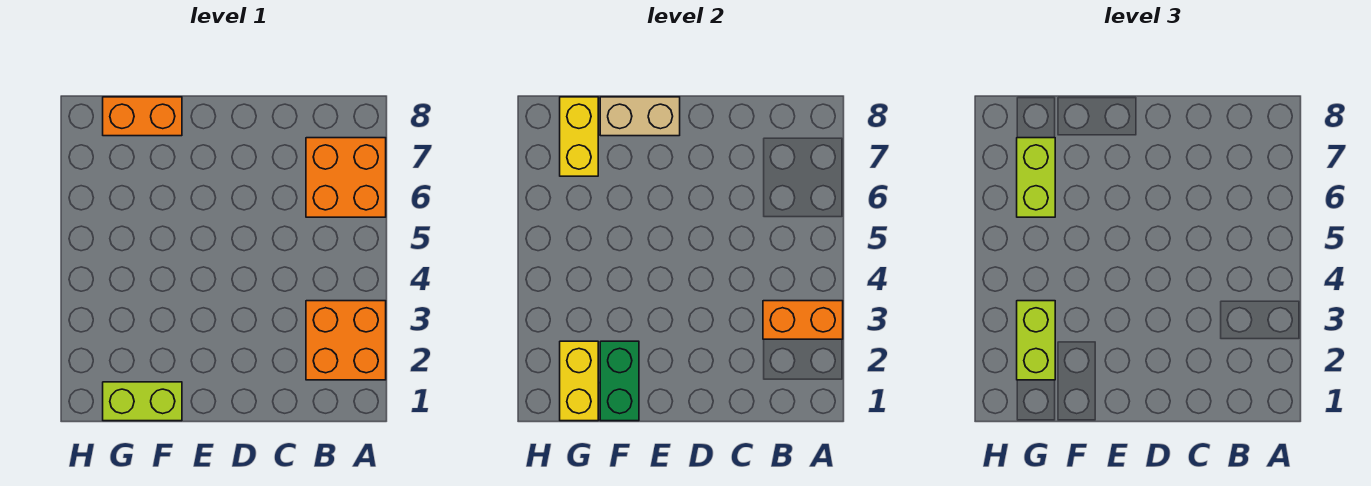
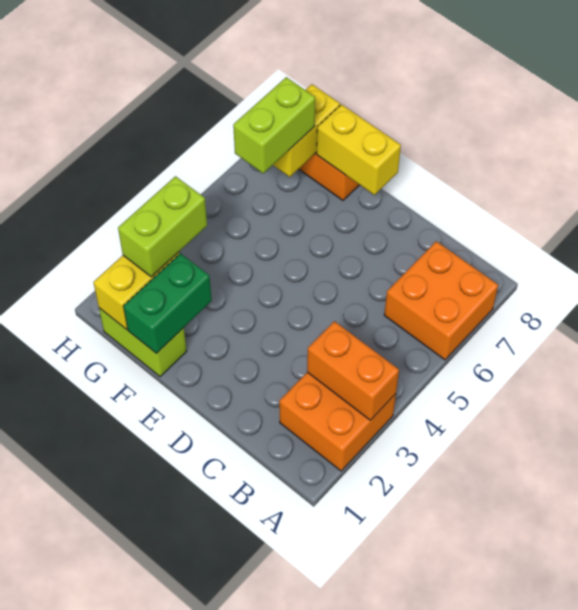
tan 1x2 brick [600,97,680,136] -> yellow 1x2 brick [317,104,401,195]

